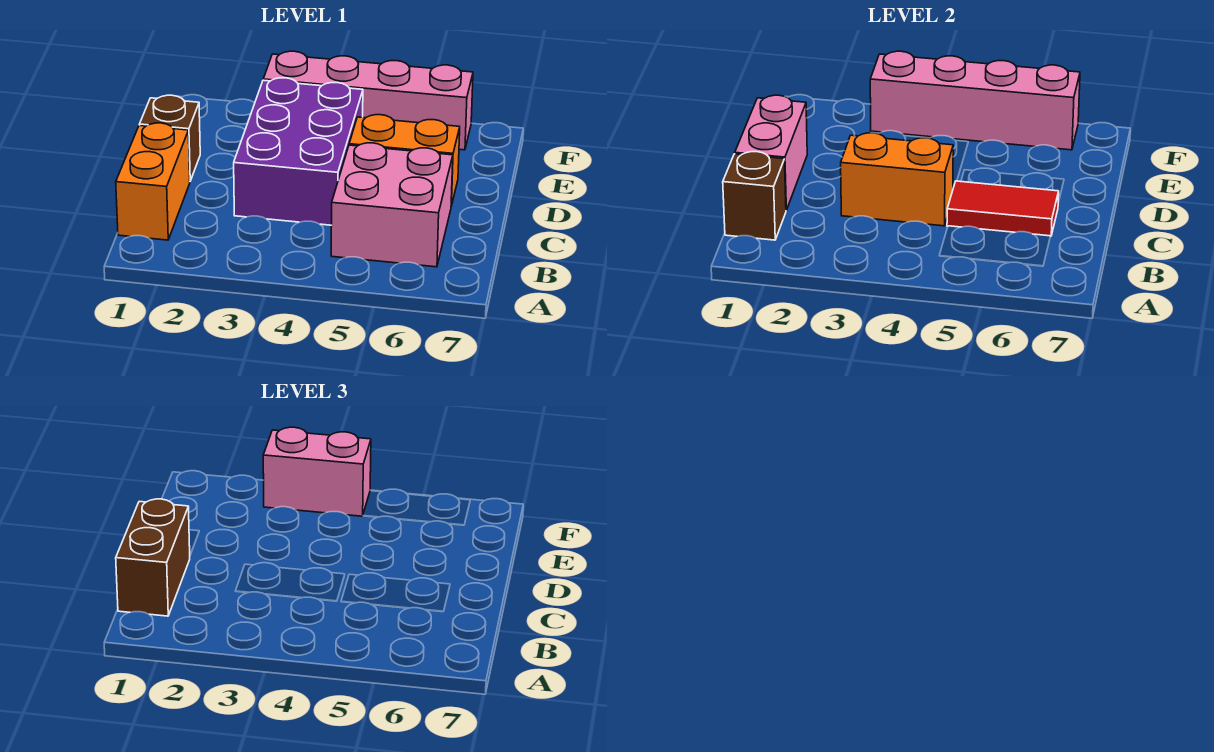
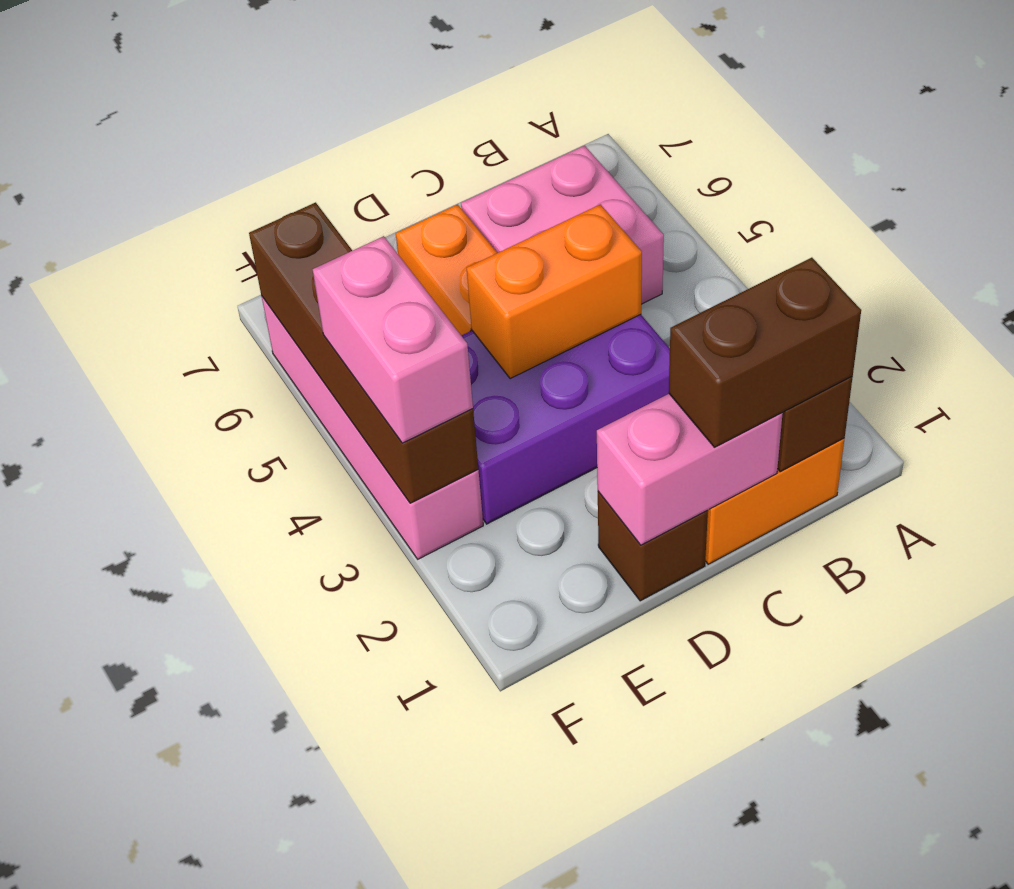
orange 1x2 brick [841,133,953,226] -> orange 1x2 brick turned to [467,204,642,379]
red 1x2 tile [947,181,1059,236] -> none
pink 1x4 brick [870,51,1080,150] -> brown 1x4 brick [249,202,478,503]

